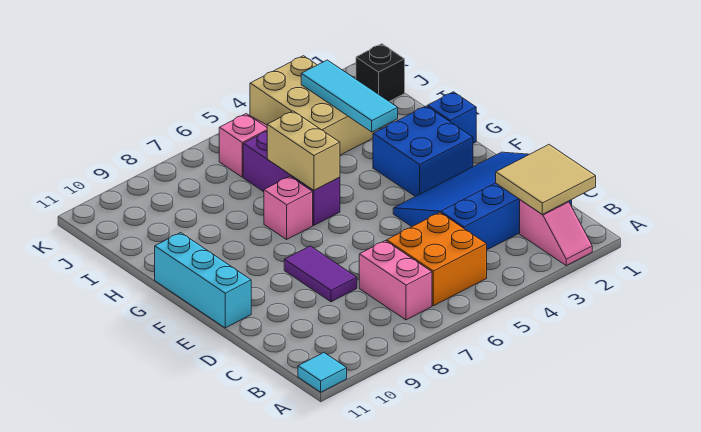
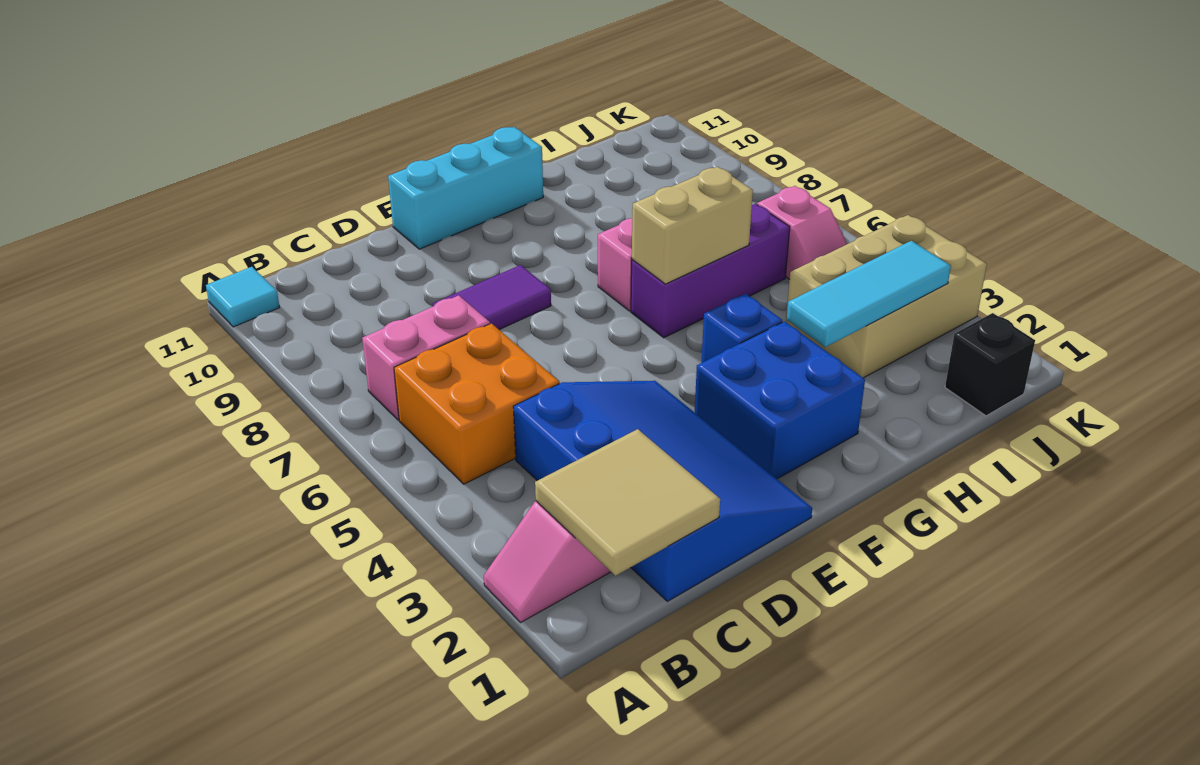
blue 1x1 brick [428,92,476,143] -> blue 1x1 brick moved to [702,294,783,363]

